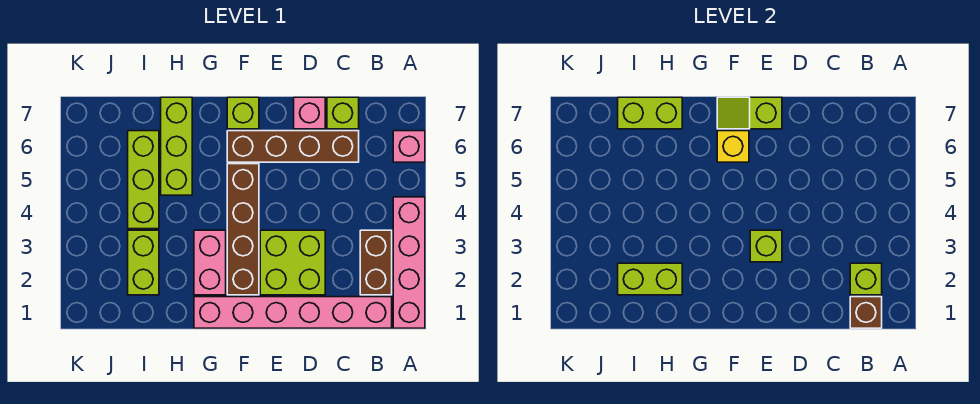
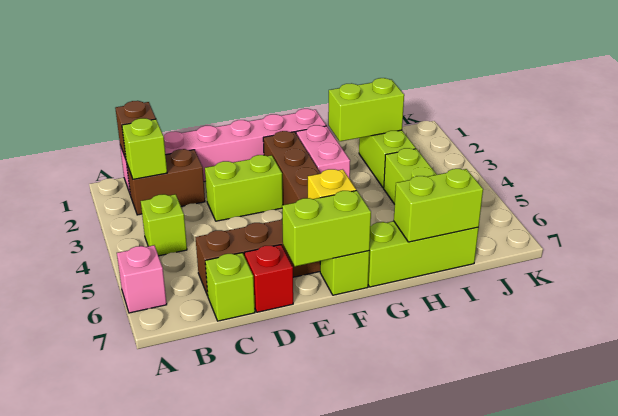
pink 1x4 brick [393,197,425,328] -> none
brown 1x2 brick [360,230,392,295] -> brown 1x2 brick turned to [127,149,205,215]
lime 2x2 brick [260,230,325,295] -> lime 1x2 brick [205,155,283,221]
pink 1x1 brick [294,97,325,129] -> red 1x1 brick [244,245,293,312]
lime 1x1 brick [750,230,782,262] -> lime 1x1 brick moved to [141,194,187,256]
lime 1x2 slope [717,97,782,129] -> lime 1x2 brick [282,191,371,266]
lime 1x3 brick [161,97,192,195] -> lime 1x3 brick turned to [368,221,479,287]

